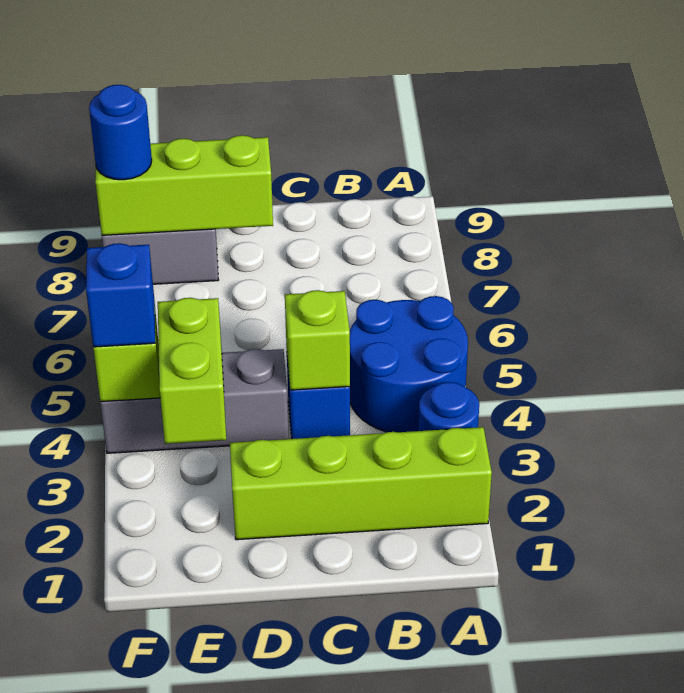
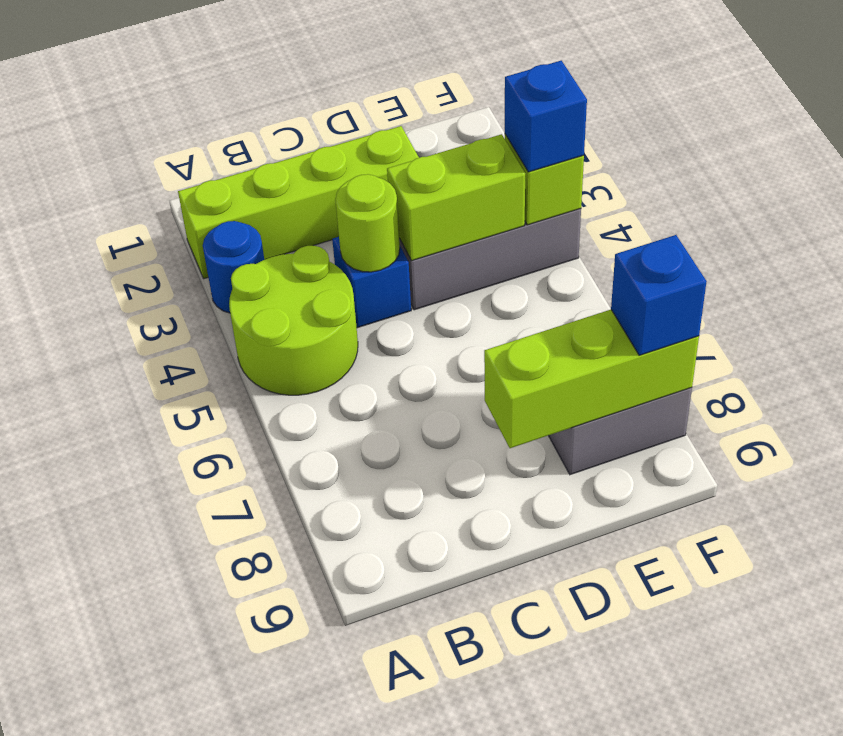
blue 2x2 round brick [350,296,468,432] -> lime 2x2 round brick [229,246,358,395]
lime 1x1 brick [285,290,350,390] -> lime 1x1 round brick [335,174,400,272]
lime 1x2 brick [158,298,226,444] -> lime 1x2 brick turned to [387,134,525,261]
blue 1x1 round brick [89,85,152,180] -> blue 1x1 brick [611,235,707,355]

